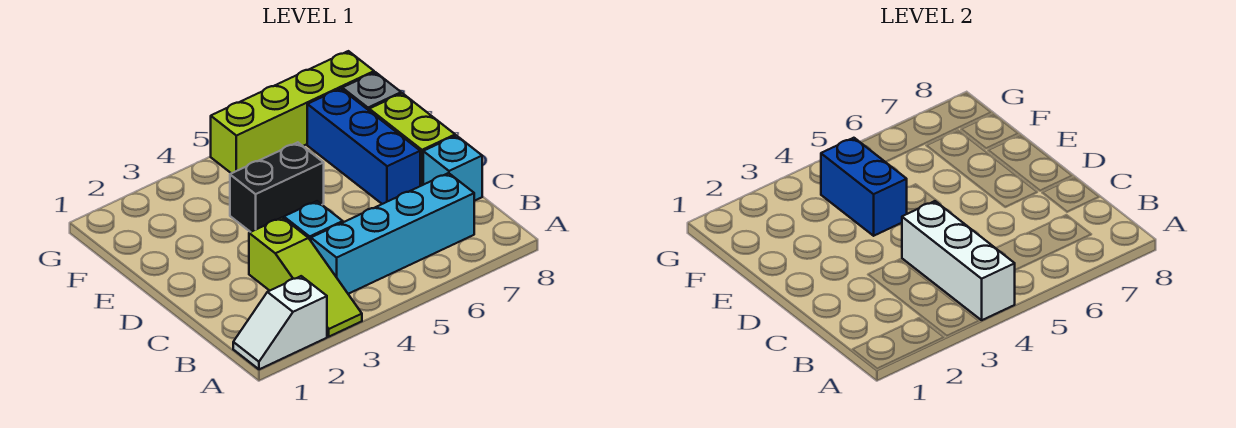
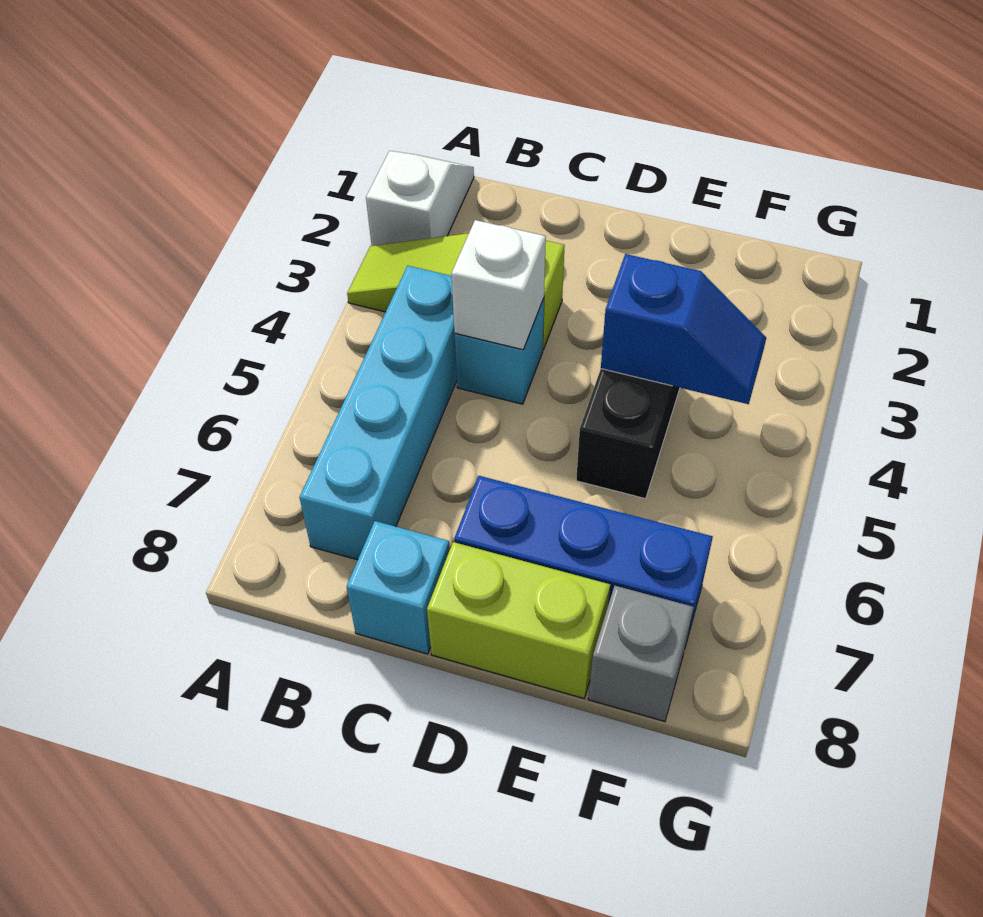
white 1x3 brick [902,201,1015,320] -> white 1x1 brick [451,220,546,350]
blue 1x2 brick [821,138,907,236] -> blue 1x2 slope [601,254,766,404]
lime 1x4 brick [211,51,374,173] -> none

